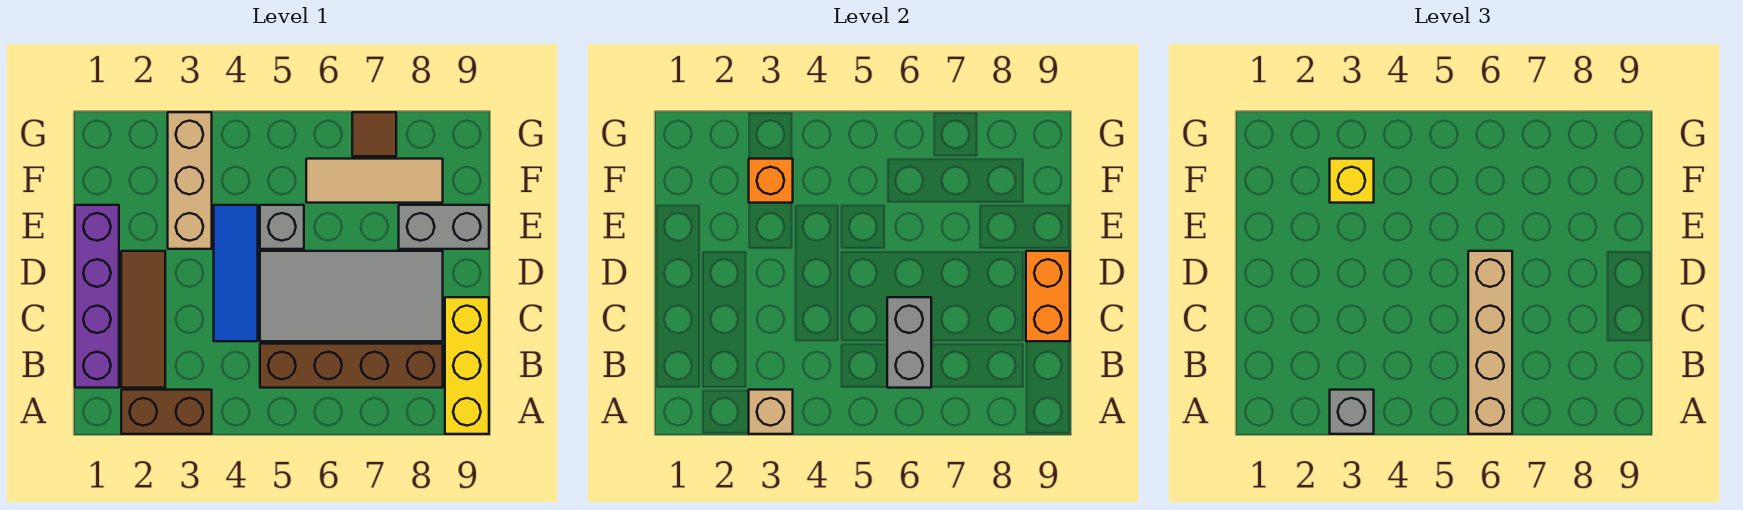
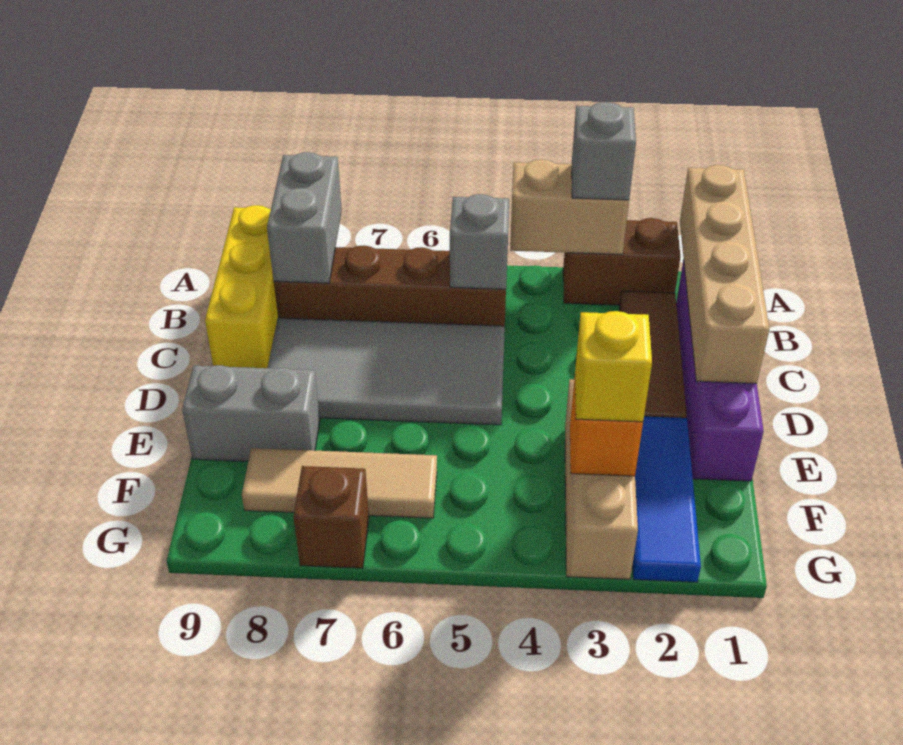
tan 1x1 brick [749,390,793,434] -> tan 1x2 brick [510,159,629,254]
tan 1x4 brick [1468,251,1512,434] -> tan 1x4 brick moved to [680,165,769,384]
grey 1x2 brick [887,297,931,388] -> grey 1x2 brick moved to [267,152,342,283]
blue 1x3 tile [214,205,258,341] -> blue 1x3 tile moved to [633,416,701,582]
orange 1x2 brick [1026,251,1070,341] -> none
grey 1x1 brick [260,205,304,249] -> grey 1x1 brick moved to [450,194,509,289]
brown 1x1 tile [352,112,396,156] -> brown 1x1 brick [293,466,369,568]

